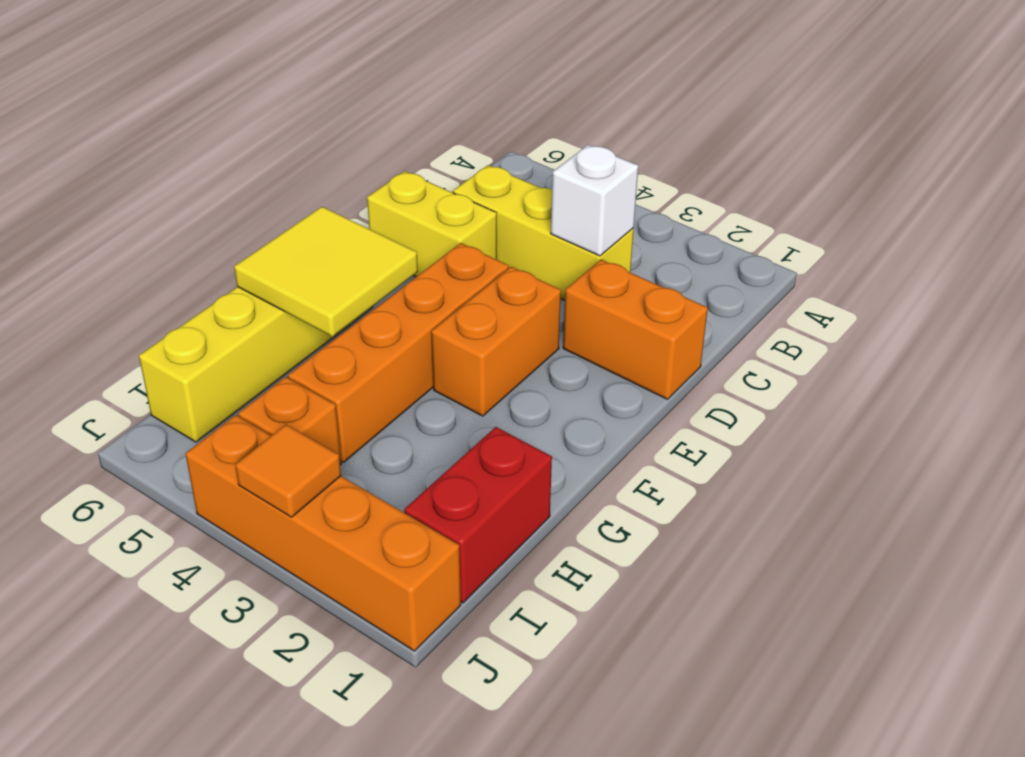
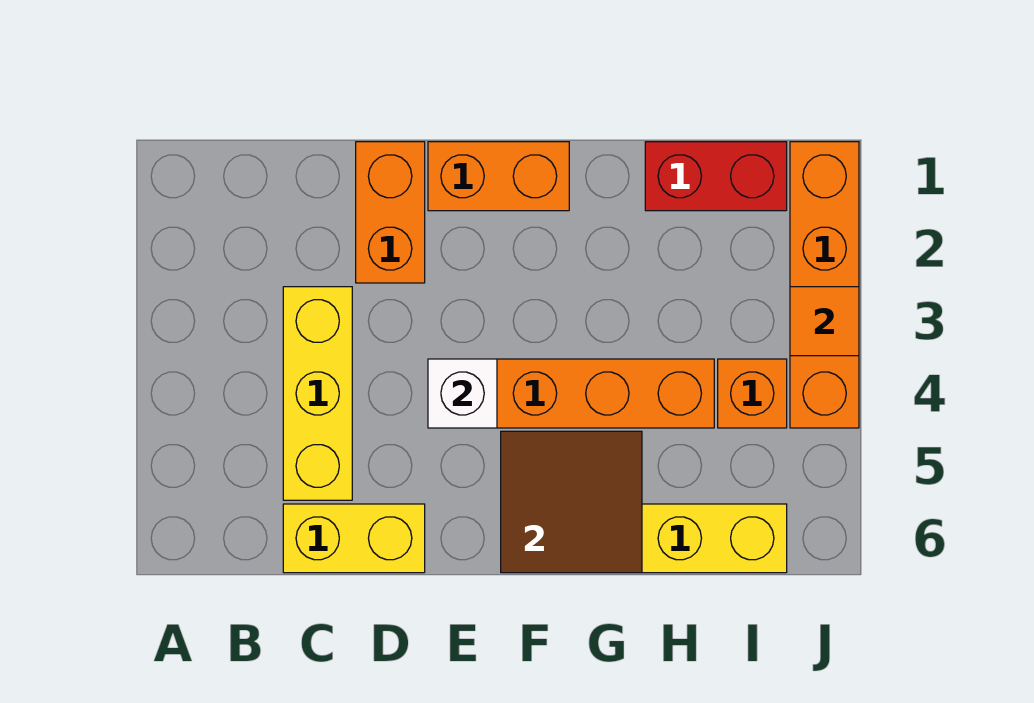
white 1x1 brick [551,145,638,256] -> white 1x1 brick moved to [428,359,497,428]
yellow 1x2 brick [367,171,497,277] -> yellow 1x2 brick turned to [283,504,425,573]
orange 1x2 brick [431,267,561,416] -> orange 1x2 brick moved to [428,142,569,211]
yellow 2x2 tile [234,207,418,337] -> brown 2x2 tile [501,431,642,573]

